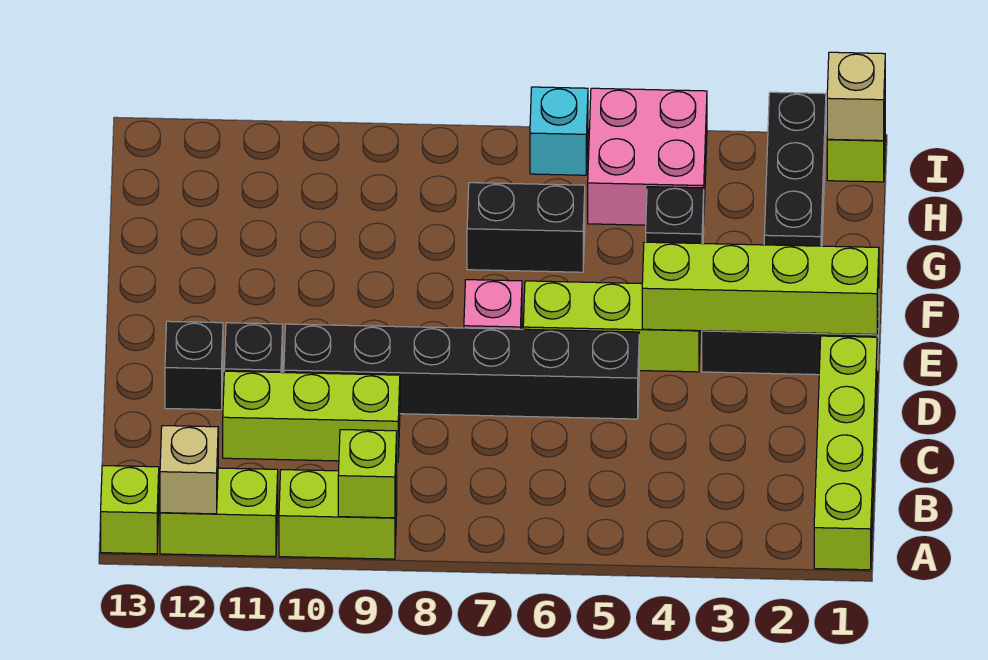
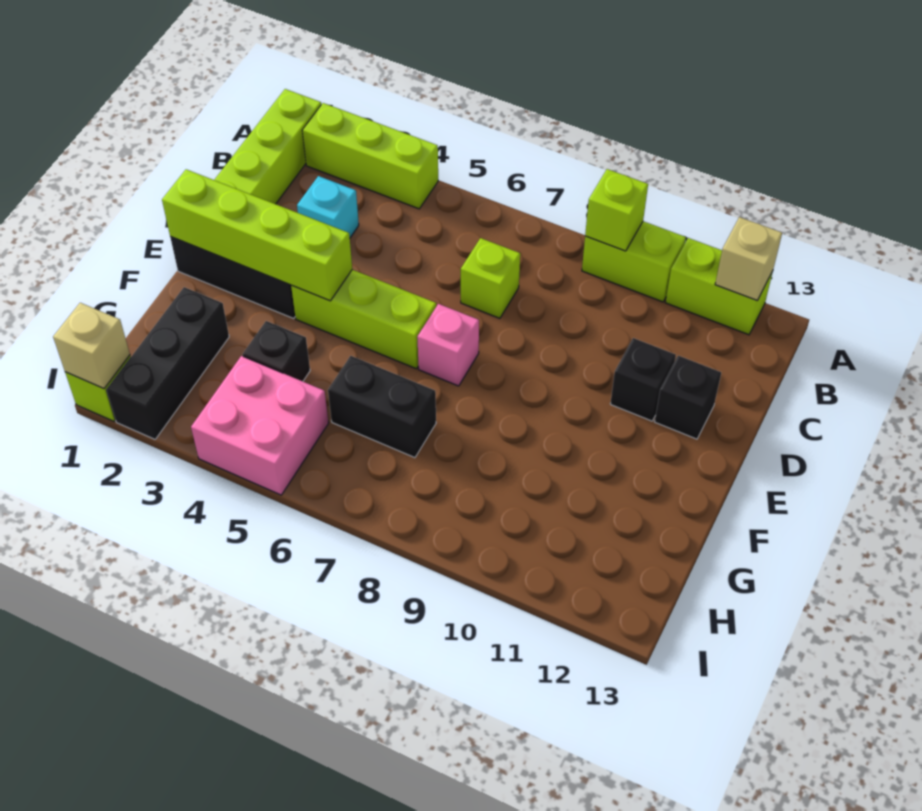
lime 1x1 brick [101,466,159,554] -> lime 1x1 brick moved to [461,238,520,318]
lime 1x3 brick [223,371,400,462] -> lime 1x3 brick moved to [302,103,438,209]
black 1x6 brick [284,324,639,419] -> none
cyan 1x1 brick [530,87,588,175] -> cyan 1x1 brick moved to [297,176,359,237]

